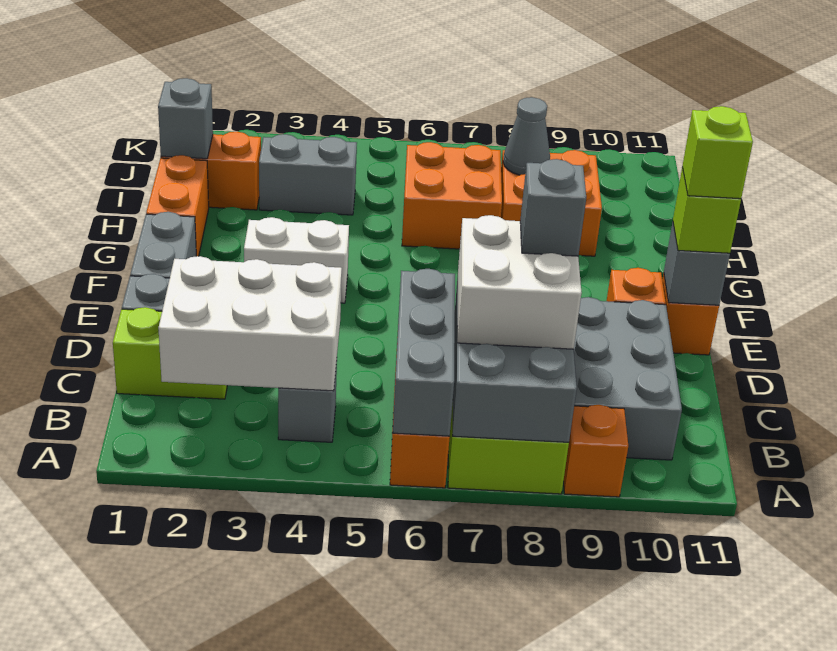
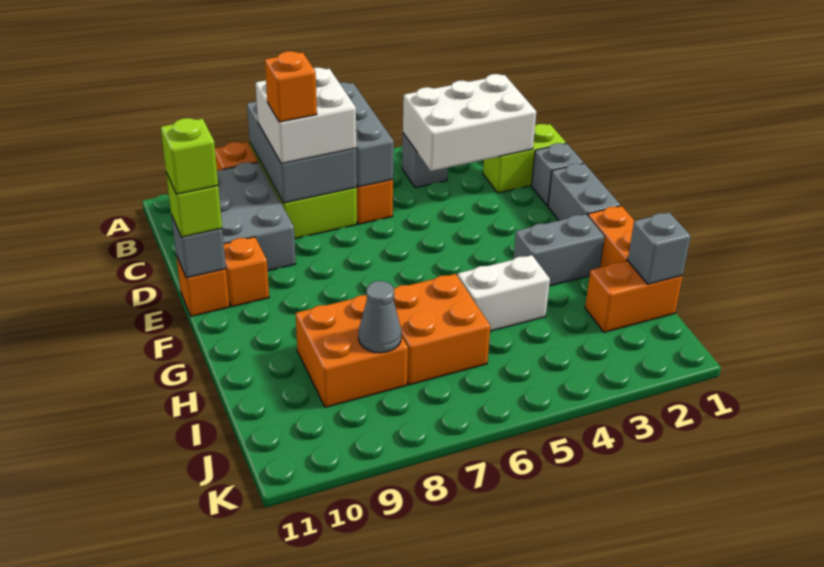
grey 1x1 brick [520,159,586,256] -> orange 1x1 brick [265,51,317,122]
white 1x2 brick [244,217,349,303] -> white 1x2 brick moved to [458,255,550,331]
grey 1x2 brick [259,134,357,215] -> grey 1x2 brick moved to [513,214,605,286]

